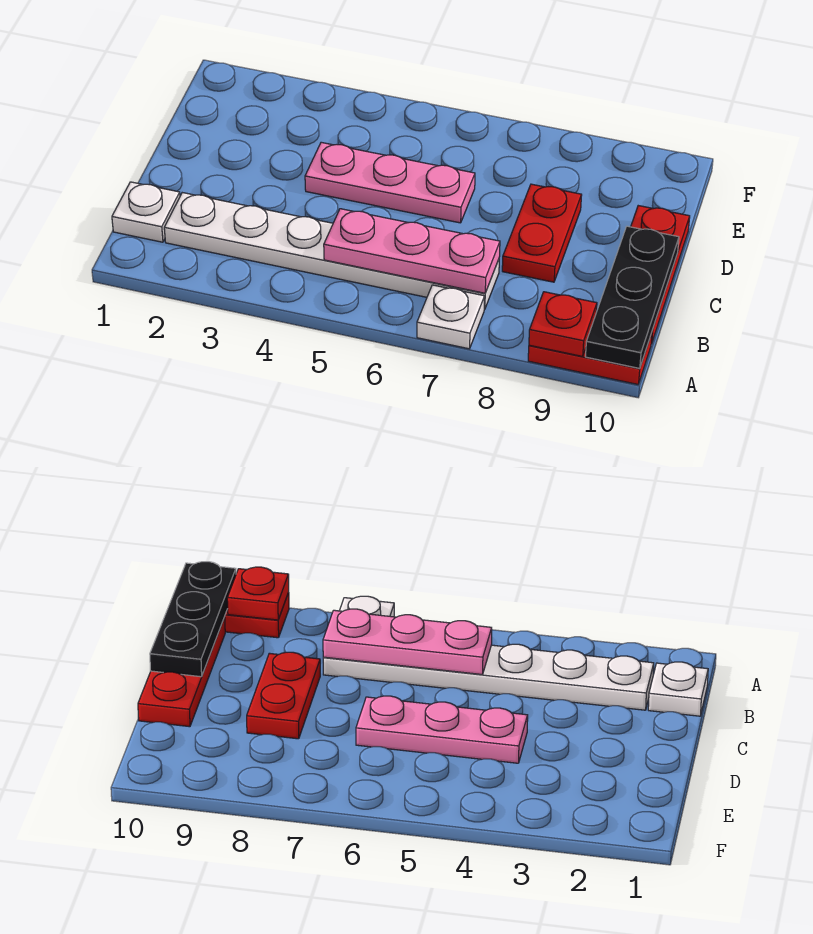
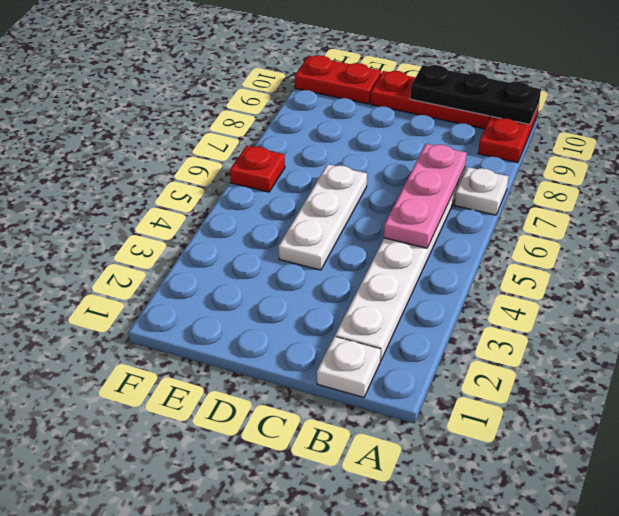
red 1x1 plate [529,292,597,356] -> red 1x1 plate moved to [230,146,285,192]
red 1x2 plate [502,184,582,282] -> red 1x2 plate moved to [295,55,381,104]
pink 1x3 plate [305,142,475,223] -> white 1x3 plate [278,164,367,270]

